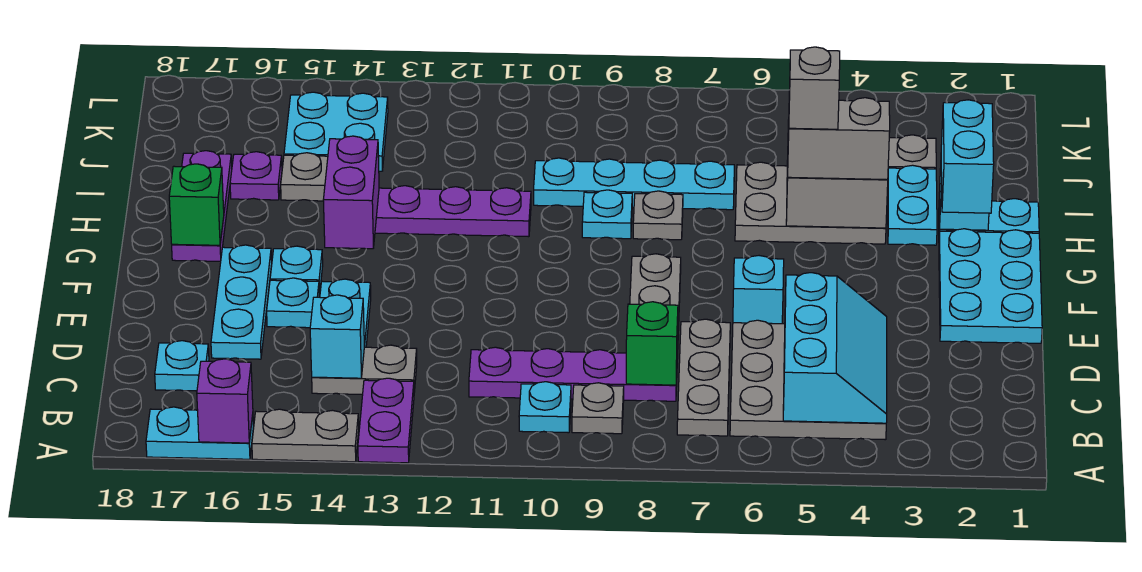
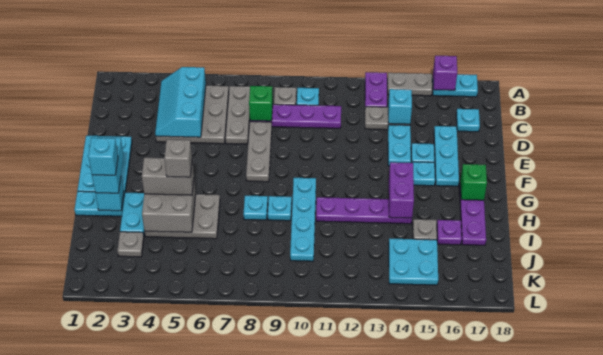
cyan 1x1 brick [733,256,784,324] -> cyan 1x1 brick moved to [88,138,118,175]
grey 1x1 plate [633,191,683,240] -> cyan 1x1 plate [243,196,268,220]
cyan 1x4 plate [534,158,734,210] -> cyan 1x4 plate turned to [290,178,316,261]

